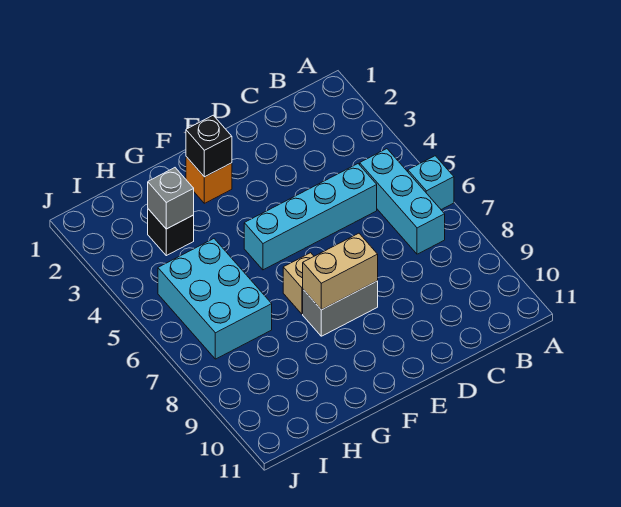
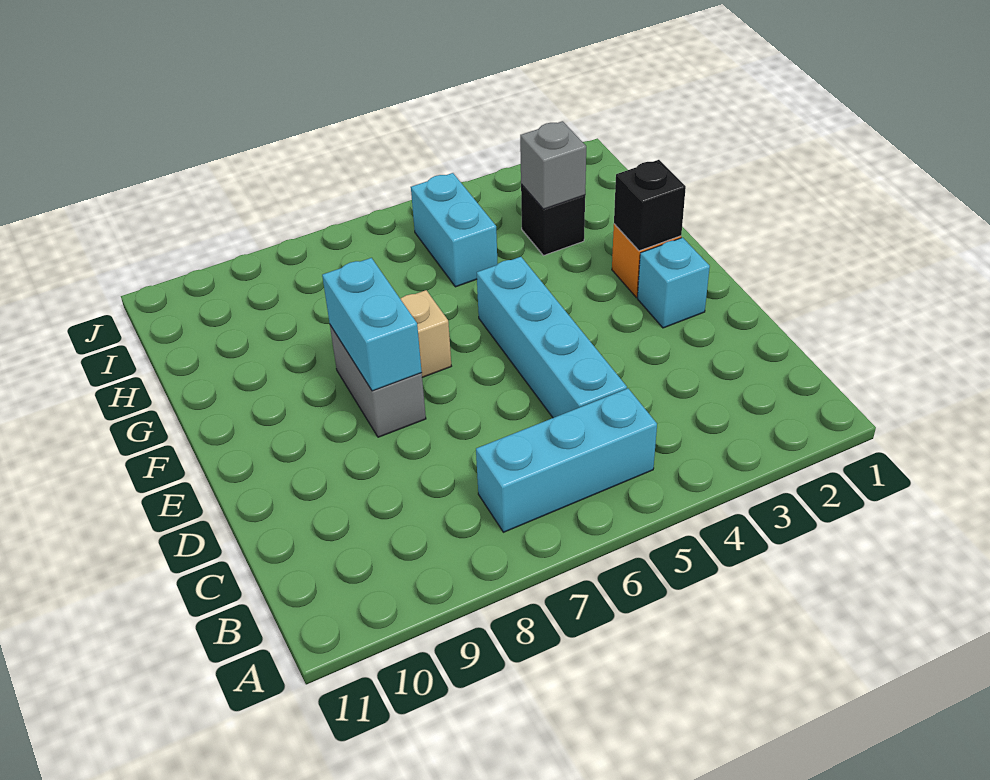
cyan 1x1 brick [408,156,454,210] -> cyan 1x1 brick moved to [637,238,710,328]
tan 1x2 brick [303,233,378,310] -> cyan 1x2 brick [322,258,422,391]
cyan 2x3 brick [158,239,272,359] -> cyan 1x2 brick [411,173,498,287]

